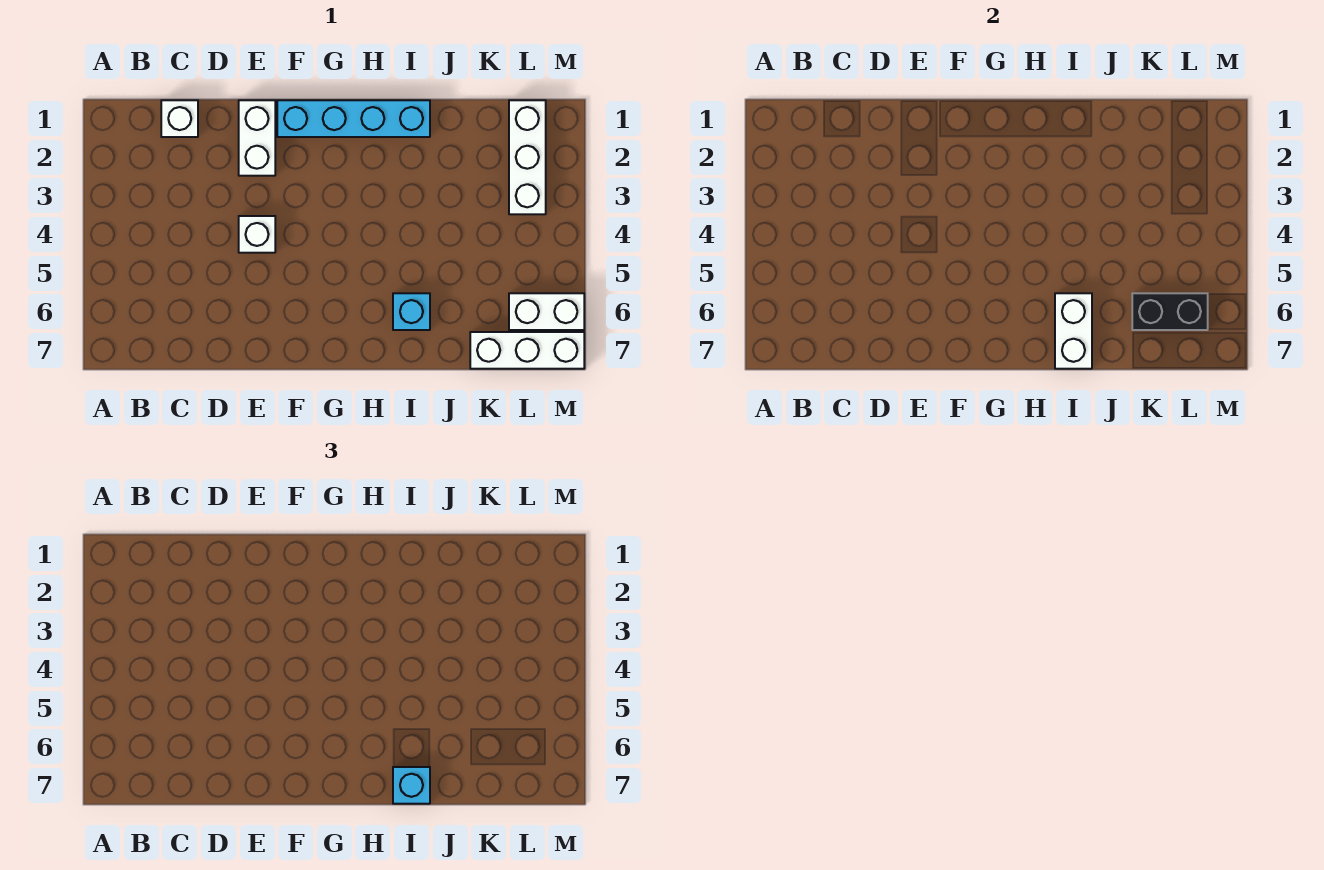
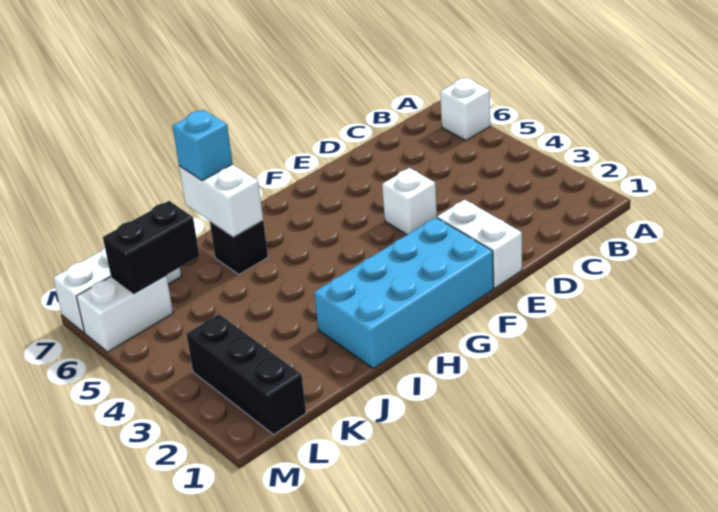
white 1x1 brick [161,100,198,137] -> white 1x1 brick moved to [440,78,490,140]
cyan 1x4 brick [277,100,430,137] -> cyan 2x4 brick [314,217,493,369]
cyan 1x1 brick [393,293,430,330] -> black 1x1 brick [210,220,268,274]
white 1x3 brick [509,100,546,214] -> black 1x3 brick [186,314,306,434]

